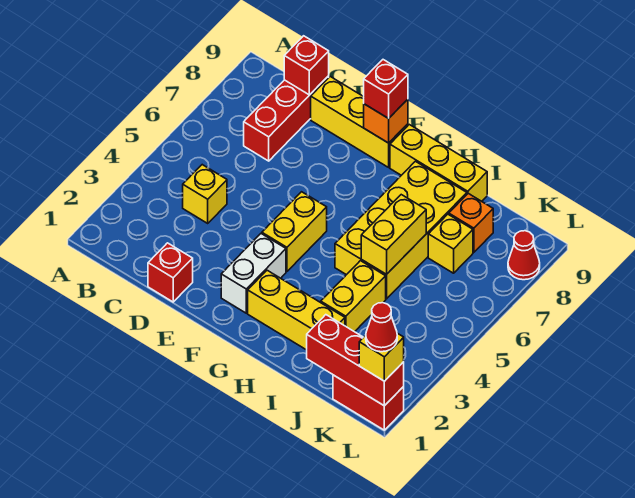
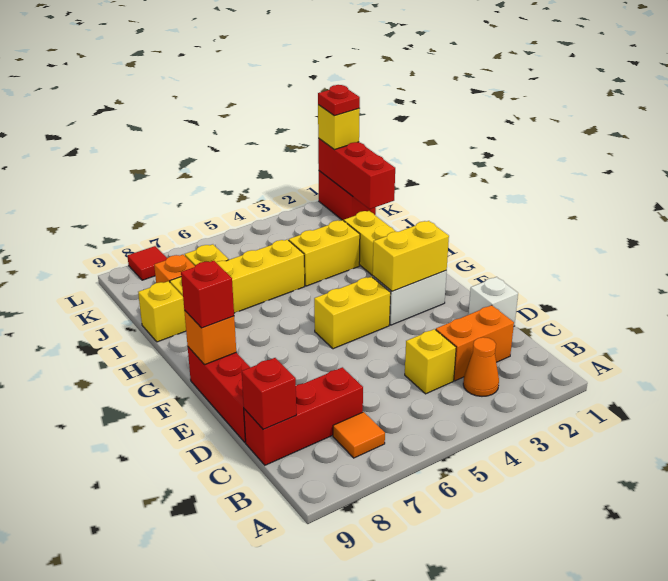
none -> orange 1x1 cone [463,337,499,396]
none -> orange 1x1 tile [333,412,385,458]
none -> orange 1x2 brick [436,305,514,381]
red 1x1 brick [148,243,193,302] -> white 1x1 brick [468,277,518,326]
yellow 1x3 brick [311,77,408,167] -> red 1x3 brick [188,347,250,442]
yellow 1x3 brick [390,125,487,201] -> yellow 1x1 brick [138,281,186,342]
yellow 2x4 brick [335,161,467,299] -> yellow 1x4 brick [170,240,305,313]
yellow 1x2 brick [361,195,426,274] -> yellow 1x2 brick moved to [373,221,449,291]
red 1x1 cone [366,303,397,352] -> red 1x1 plate [318,85,360,116]
red 1x1 cone [508,231,540,280] -> red 1x1 tile [128,246,167,280]

